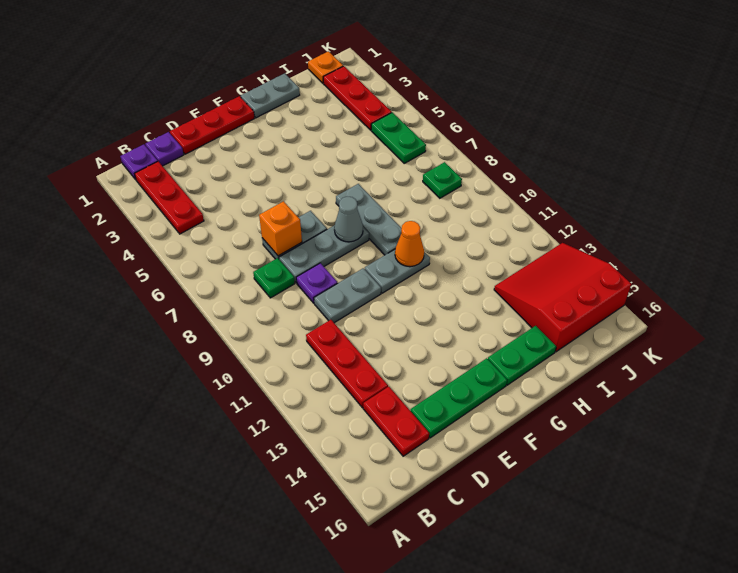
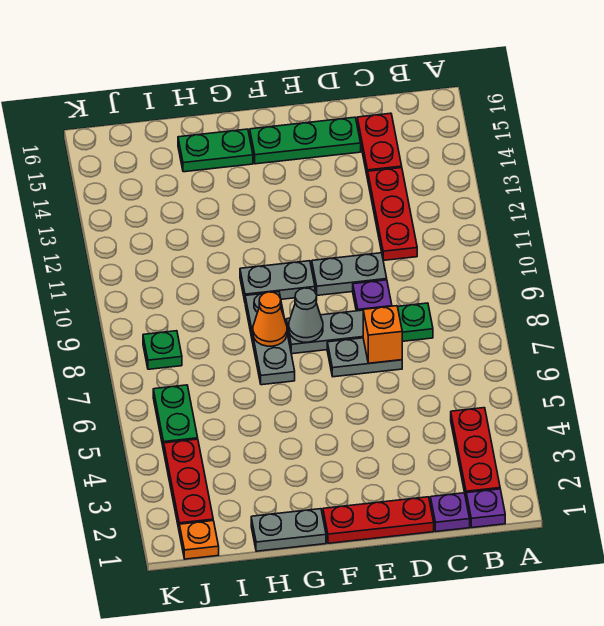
orange 1x1 cone [395,221,424,267] -> orange 1x1 cone moved to [253,292,287,346]
red 3x3 slope [494,243,631,352] -> none

